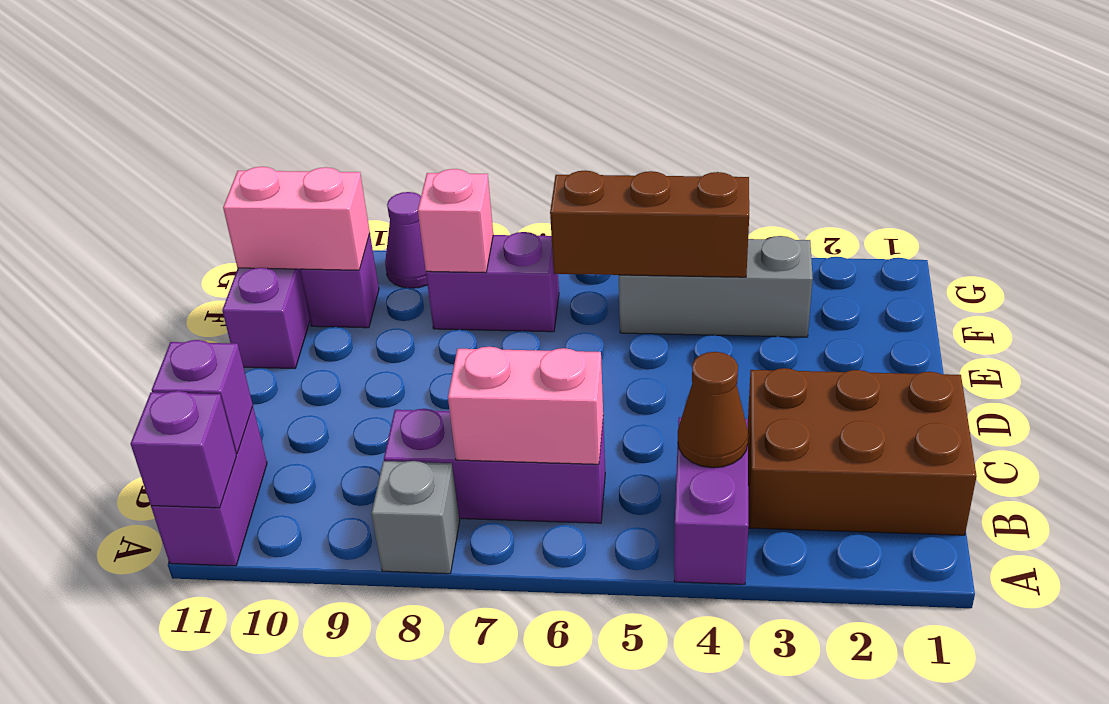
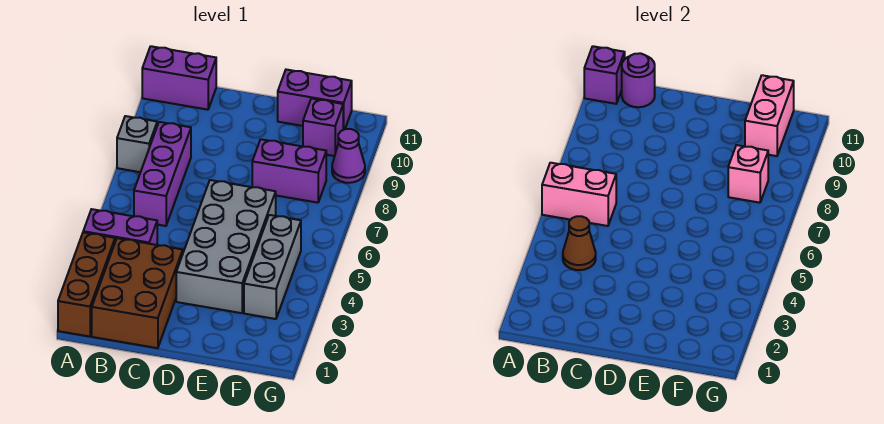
pink 1x2 brick [448,347,603,464] -> pink 1x2 brick turned to [542,163,616,226]
purple 1x1 brick [152,340,253,454] -> purple 1x1 round brick [622,53,655,107]
none -> grey 2x4 brick [176,180,276,313]
brown 1x3 brick [550,171,749,277] -> brown 1x3 brick moved to [58,232,115,337]
purple 1x2 brick [426,232,559,332] -> purple 1x2 brick turned to [252,139,326,203]

